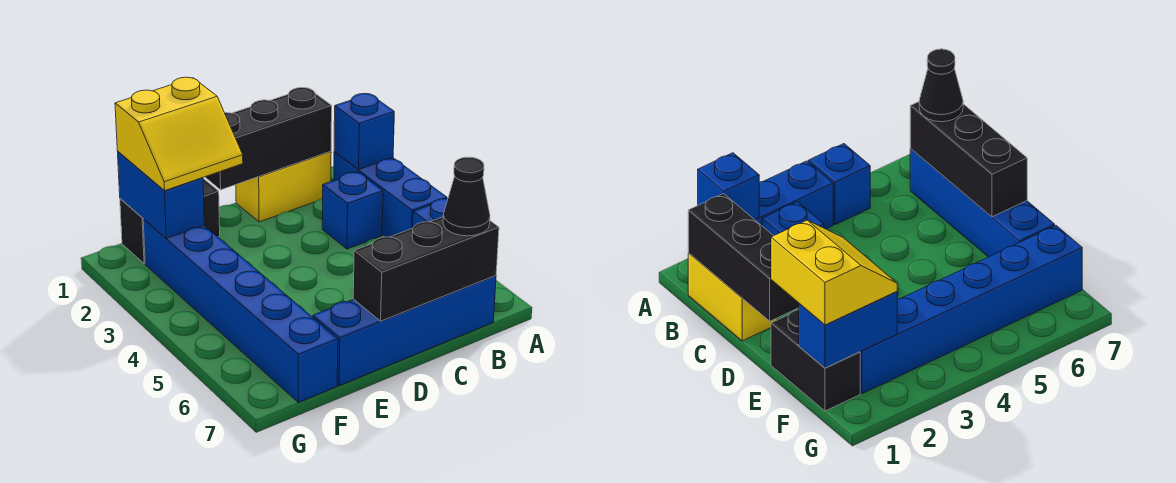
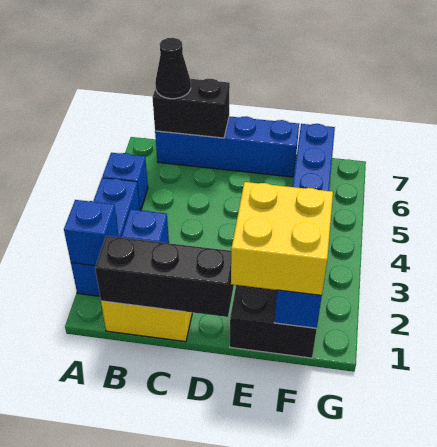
black 1x3 brick [353,217,499,321] -> black 1x2 brick [152,79,230,138]
yellow 2x2 slope [115,77,243,190] -> yellow 2x2 brick [231,182,333,296]

